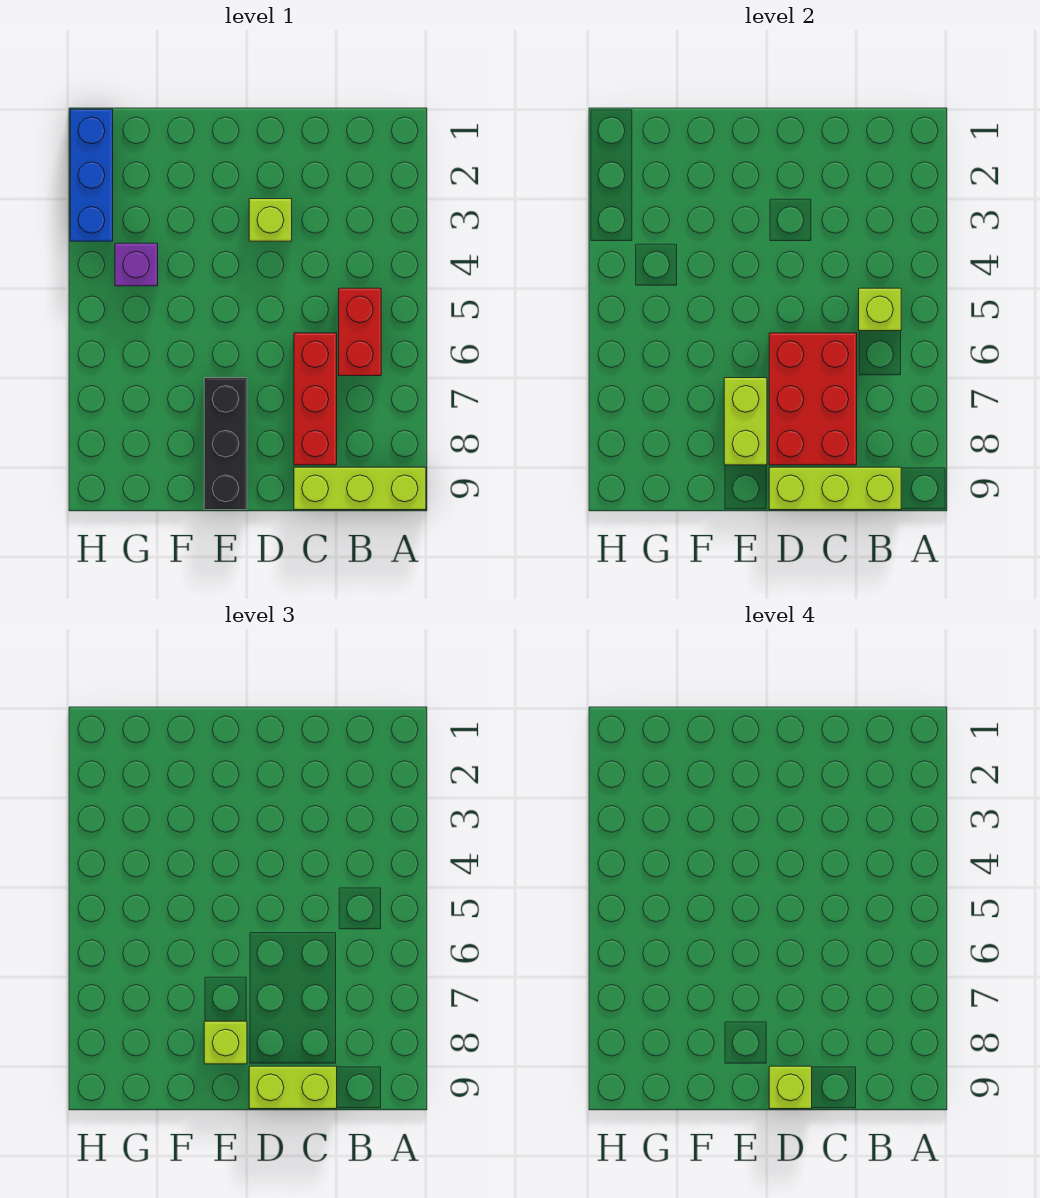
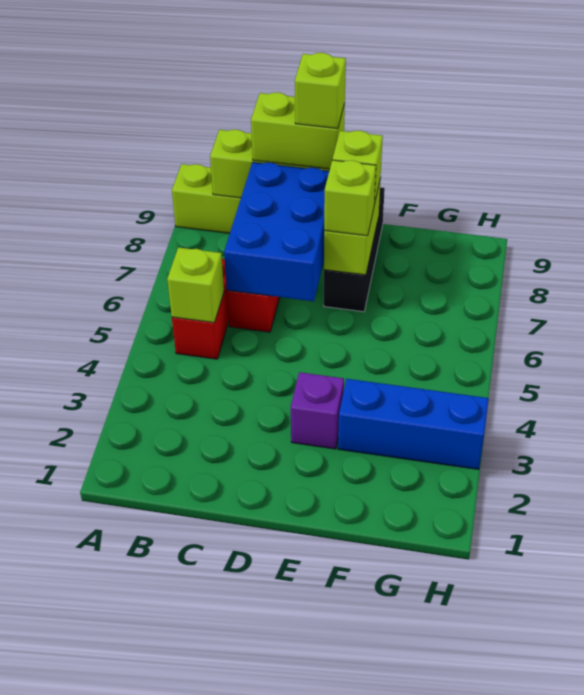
red 2x3 brick [769,333,857,465] -> blue 2x3 brick [224,162,329,301]
lime 1x1 brick [249,199,292,241] -> lime 1x1 brick moved to [324,160,376,236]
purple 1x1 brick [115,243,158,286] -> purple 1x1 brick moved to [291,372,344,449]
blue 1x3 brick [70,109,113,241] -> blue 1x3 brick turned to [338,379,489,469]

